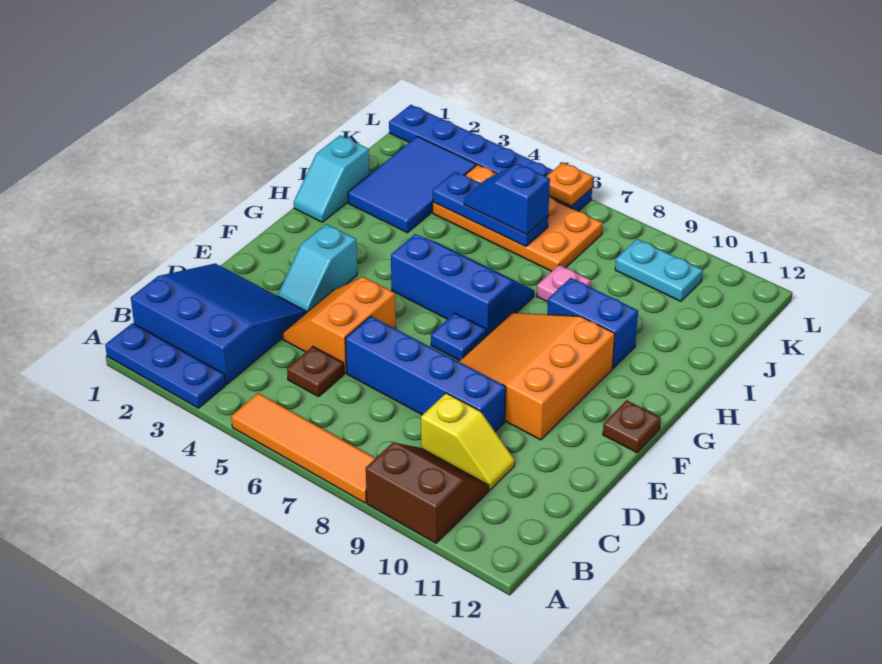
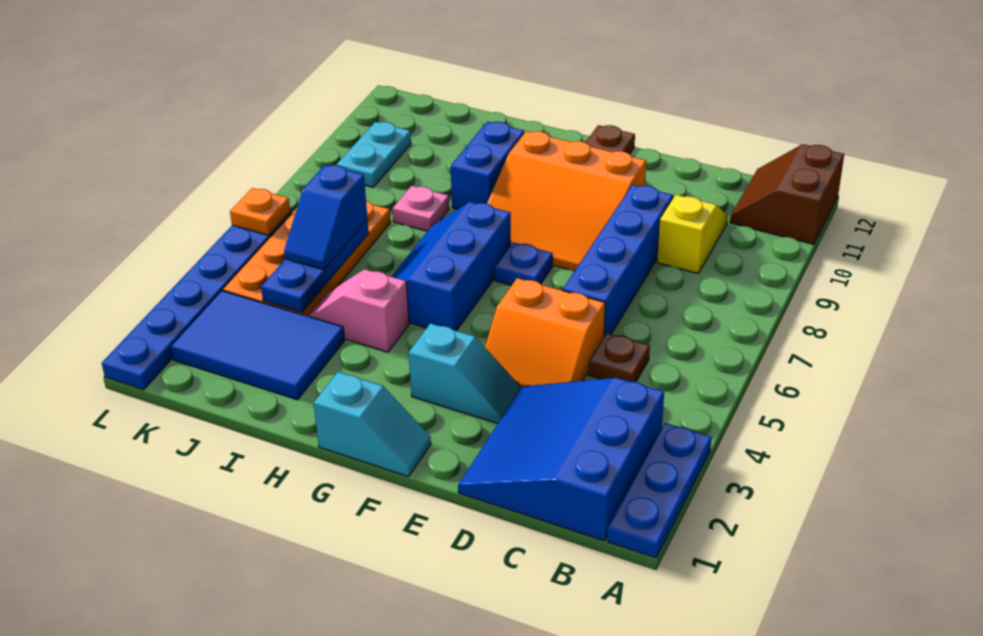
orange 1x4 tile [231,393,376,503] -> none
brown 2x2 slope [366,443,489,543] -> brown 2x2 slope moved to [730,144,844,244]
cyan 1x2 slope [294,135,369,222] -> cyan 1x2 slope moved to [314,372,431,477]
none -> pink 1x2 slope [308,269,409,352]

